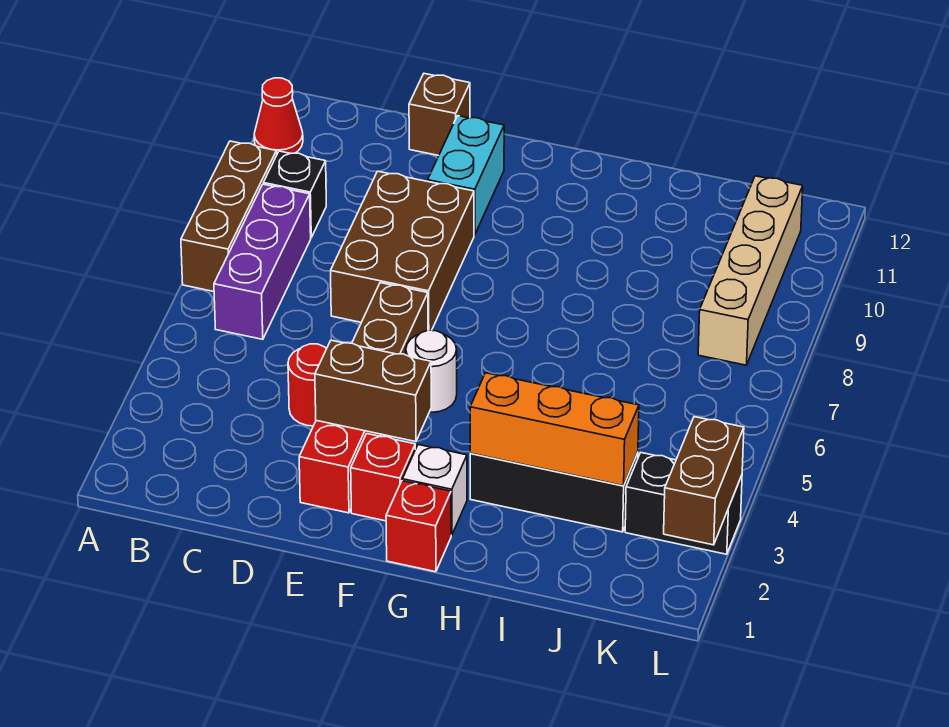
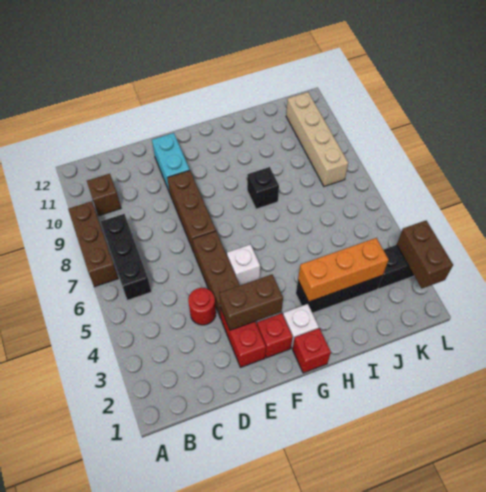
red 1x1 cone [254,78,303,154] -> none
purple 1x3 brick [214,184,311,339] -> black 1x3 brick [101,214,151,300]
black 1x1 brick [263,151,326,237] -> black 1x1 brick moved to [247,167,279,209]
brown 2x3 brick [331,171,474,330] -> brown 1x3 brick [167,170,216,252]
brown 1x1 brick [409,74,470,156] -> brown 1x1 brick moved to [87,174,121,216]
white 1x1 round brick [406,330,457,412] -> white 1x1 brick [227,244,260,285]

